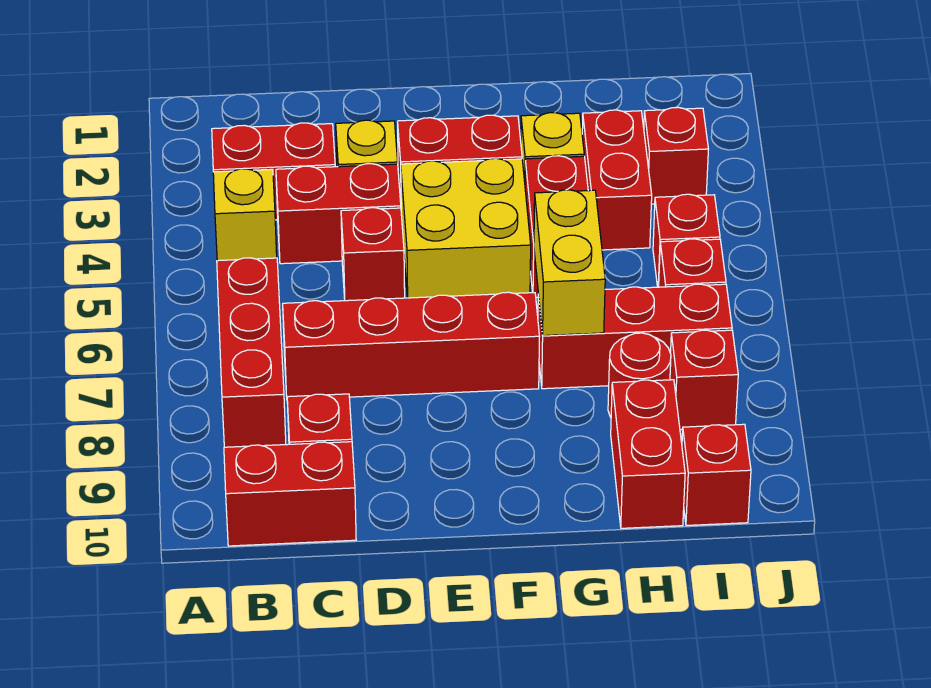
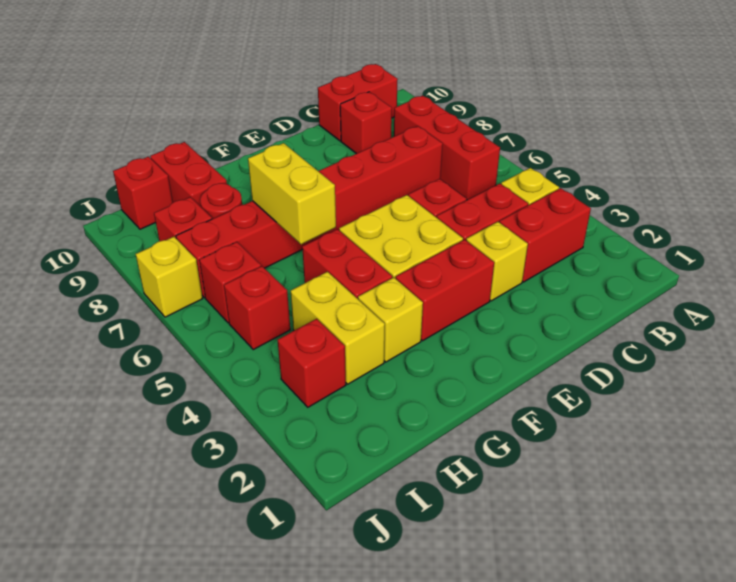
red 1x2 brick [582,110,652,250] -> yellow 1x2 brick [291,272,385,384]
none -> yellow 1x1 brick [136,237,203,317]

